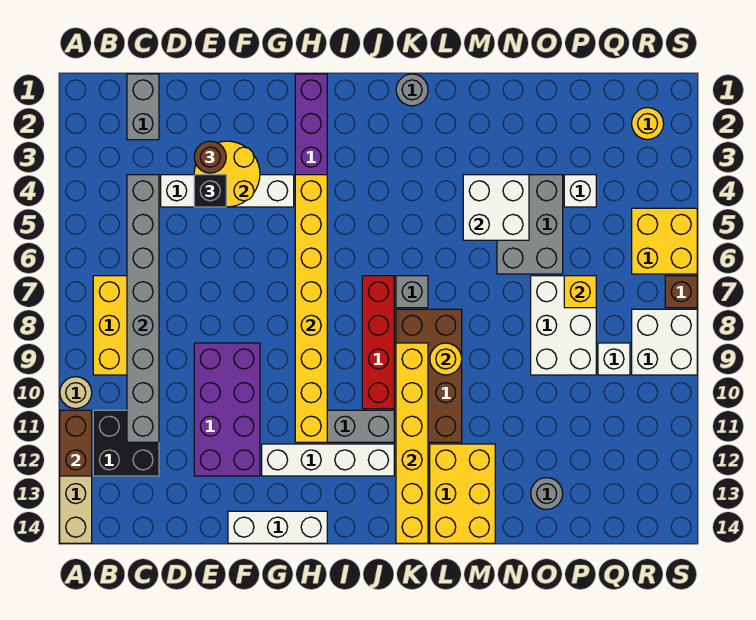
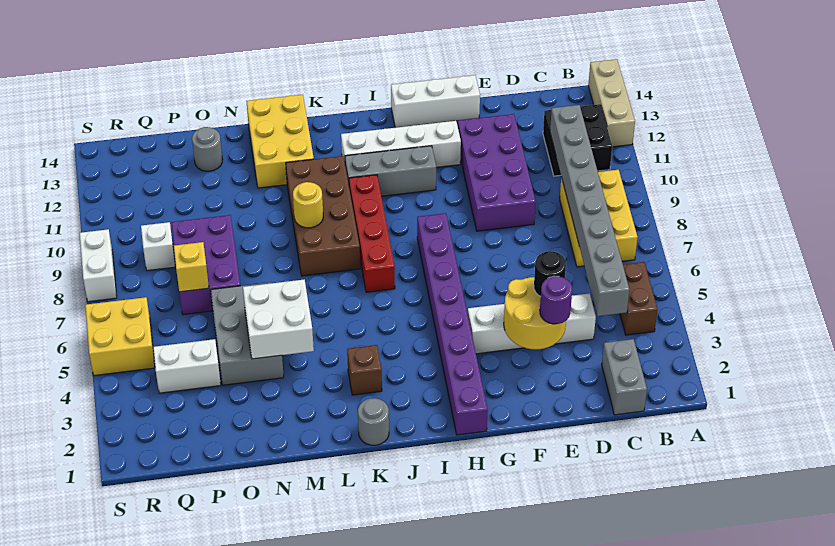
tan 1x1 round brick [60,377,92,409] -> none
brown 1x2 brick [60,410,92,476] -> brown 1x2 brick moved to [620,262,658,335]
brown 1x1 round brick [194,141,226,173] -> purple 1x1 round brick [540,276,572,324]
black 1x1 brick [194,175,226,207] -> black 1x1 round brick [534,251,566,297]
yellow 1x8 brick [295,175,327,442] -> none
grey 1x1 brick [396,276,428,308] -> none
yellow 1x6 brick [396,343,428,543] -> none
white 2x3 brick [531,276,596,375] -> purple 2x3 brick [171,215,240,315]
white 1x1 brick [564,175,596,207] -> white 1x2 brick [153,339,221,393]
yellow 1x1 round brick [632,108,664,140] -> none
white 2x2 brick [632,309,697,375] -> white 1x2 brick [80,229,117,302]
brown 1x1 brick [665,276,697,308] -> brown 1x1 brick moved to [347,345,382,395]

